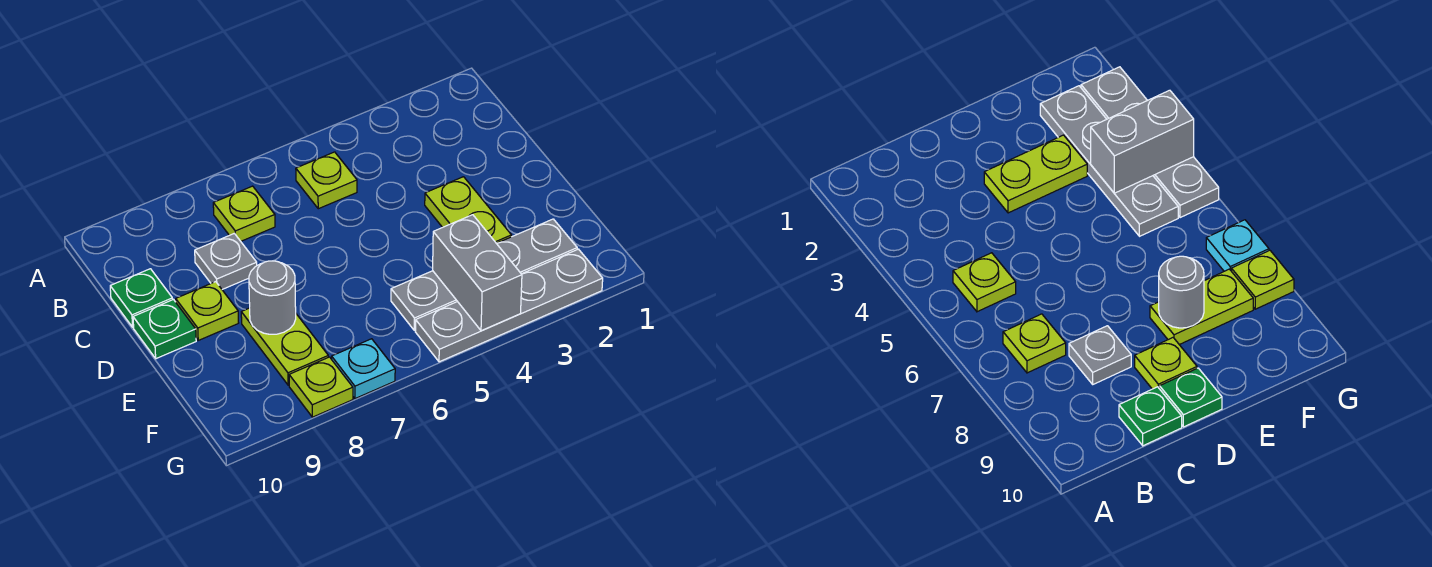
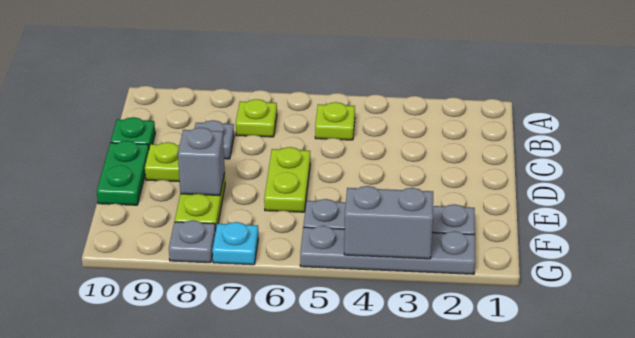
lime 1x2 plate [425,177,512,243] -> lime 1x2 plate moved to [264,147,310,212]
green 1x1 plate [133,300,196,359] -> green 1x2 plate [97,141,149,205]
grey 1x1 round brick [249,261,296,334] -> grey 1x1 brick [178,128,225,195]
grey 1x2 brick [433,215,522,331] -> grey 1x2 brick turned to [344,186,433,259]
lime 1x1 plate [289,357,353,417] -> grey 1x1 plate [169,220,216,263]

